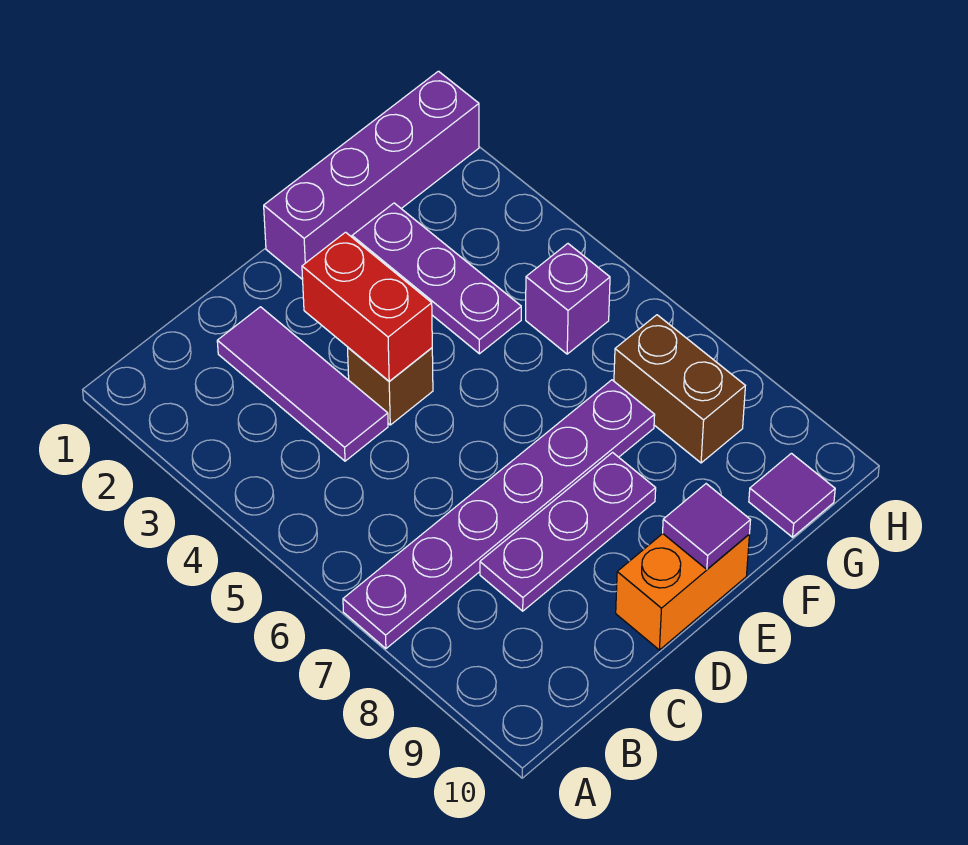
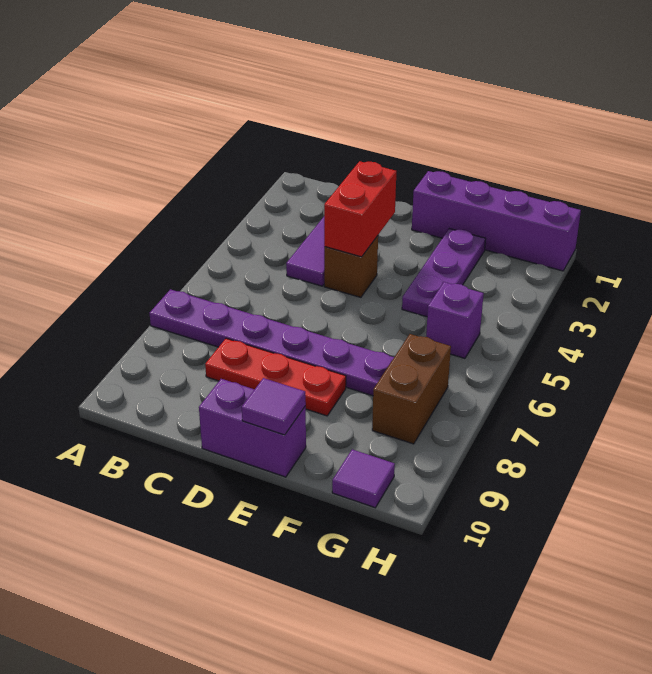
purple 1x3 plate [480,453,656,611] -> red 1x3 plate [205,338,346,416]
orange 1x2 brick [616,534,749,650] -> purple 1x2 brick [199,379,306,477]

